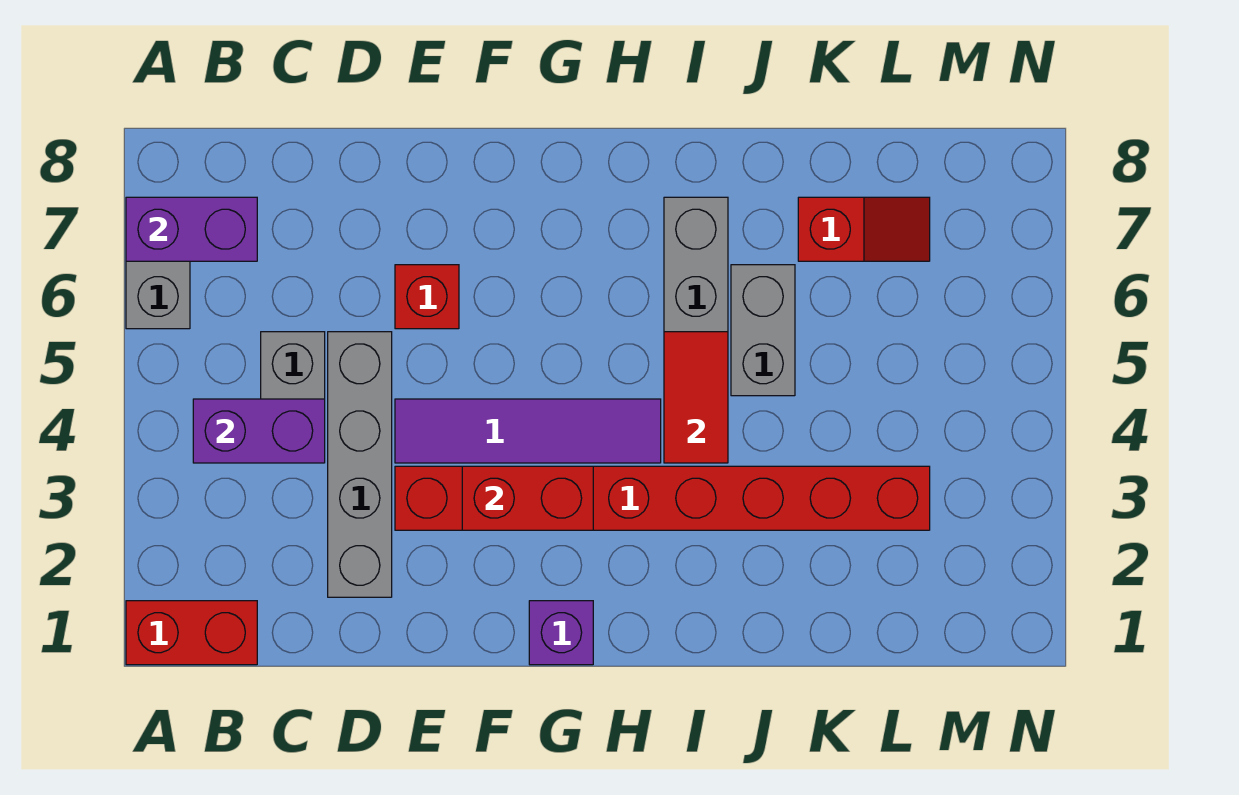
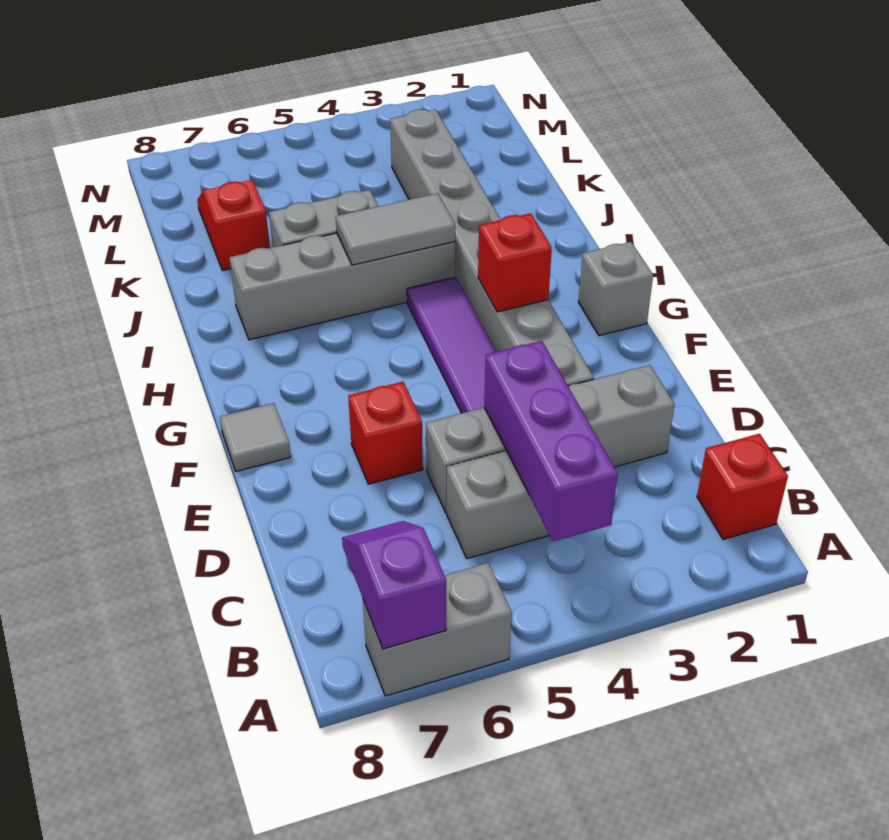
red 1x2 brick [126,601,257,665] -> red 1x1 brick [697,434,788,540]
purple 1x2 brick [126,197,257,261] -> purple 1x2 slope [342,521,446,649]
purple 1x2 brick [193,399,325,463] -> purple 1x3 brick [484,341,618,541]
red 1x8 brick [395,466,930,530] -> grey 1x8 brick [390,109,594,386]
red 1x2 brick [462,466,593,530] -> red 1x1 brick [478,213,552,312]
none -> grey 1x1 tile [220,403,291,471]
purple 1x1 brick [529,601,593,665] -> grey 1x1 brick [578,242,653,336]
red 1x2 tile [664,332,728,463] -> grey 1x2 tile [336,193,455,265]

